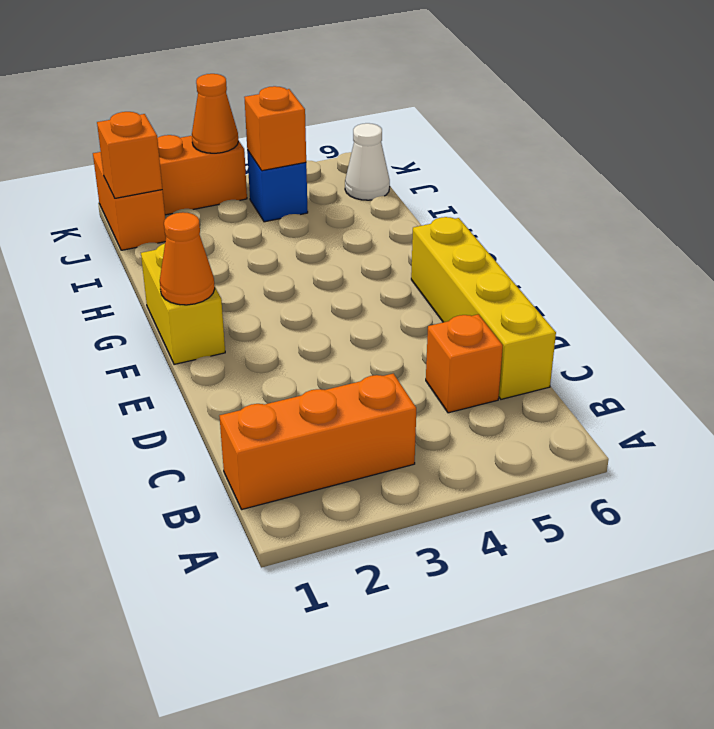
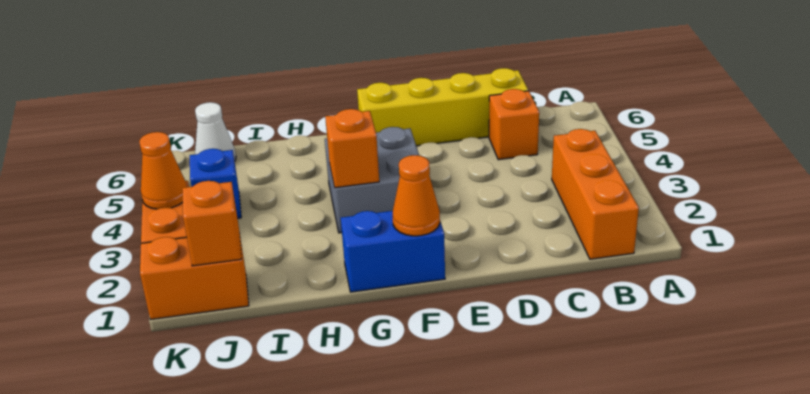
yellow 1x2 brick [141,244,225,364] -> blue 1x2 brick [341,211,445,292]
none -> grey 2x2 brick [325,127,419,233]
orange 1x1 brick [244,86,306,171] -> orange 1x1 brick moved to [325,109,379,188]

